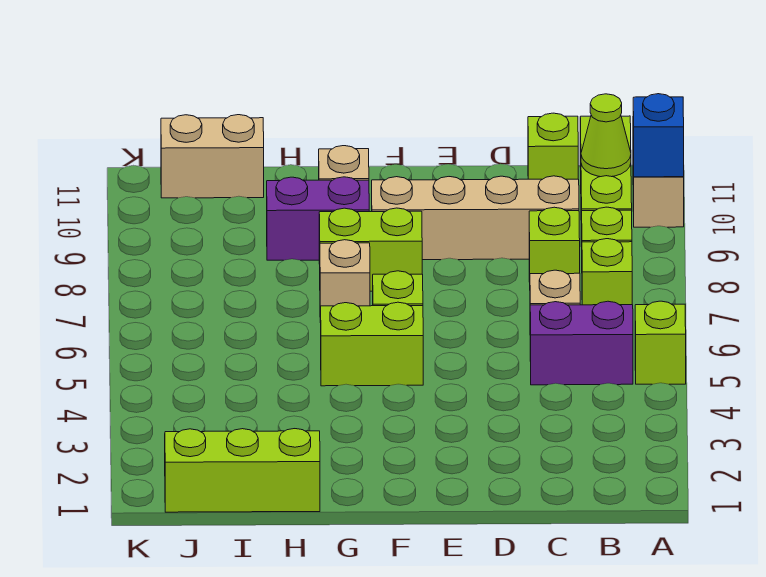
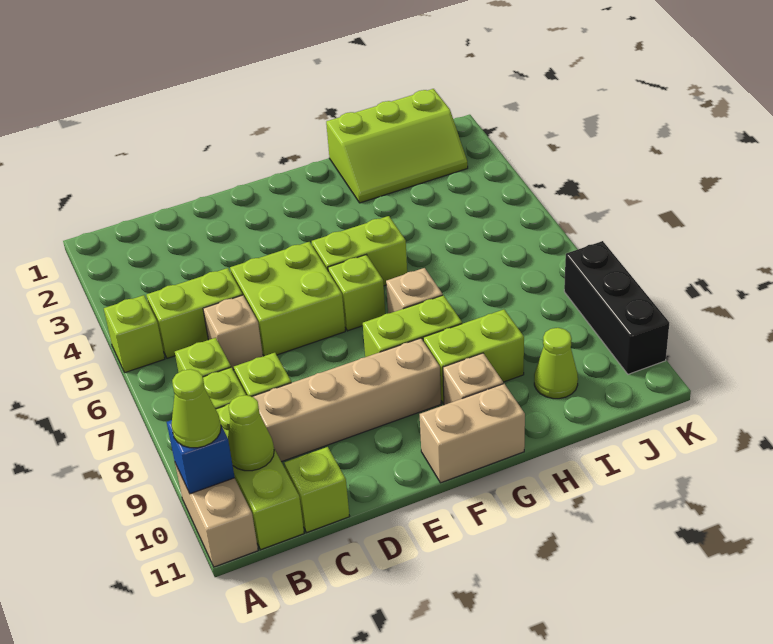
none -> lime 1x1 cone [171,369,221,448]
purple 1x2 brick [530,301,633,385] -> lime 1x2 brick [147,268,243,358]
none -> lime 2x2 brick [230,242,345,356]
purple 1x2 brick [267,177,369,260] -> lime 1x2 brick [423,309,524,404]
none -> lime 1x1 cone [534,328,578,399]
tan 1x2 brick [161,115,264,198] -> tan 1x2 brick moved to [420,384,525,483]
none -> black 1x3 brick [564,241,669,374]

